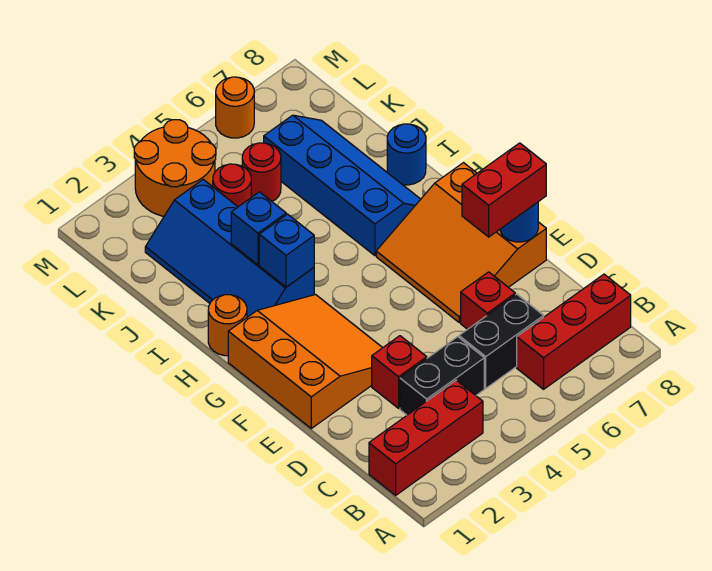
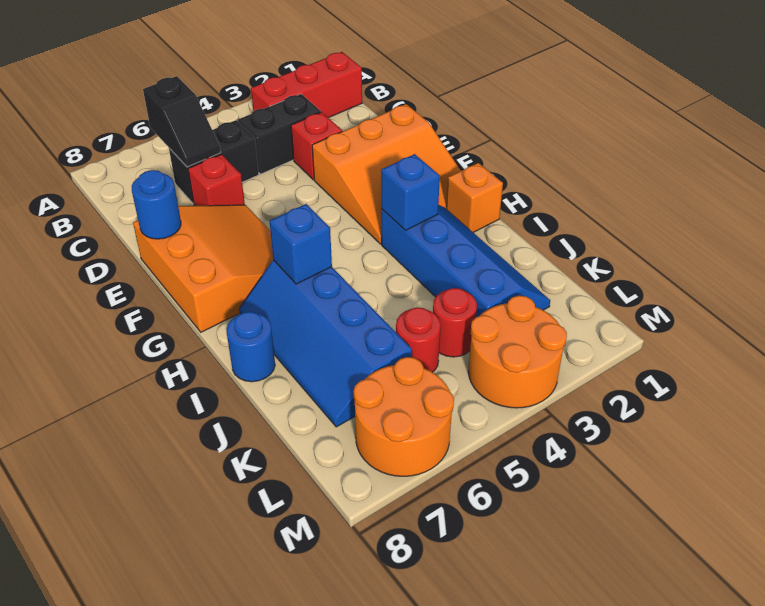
red 1x3 brick [517,274,631,389] -> none
none -> black 1x2 slope [143,76,221,167]
orange 3x3 slope [228,295,382,428] -> orange 3x3 slope turned to [312,104,461,244]
red 1x2 brick [462,143,546,237] -> none
orange 1x1 round brick [208,295,247,356] -> orange 1x1 brick [446,163,503,233]
blue 1x1 brick [231,192,286,265] -> blue 1x1 brick moved to [270,204,332,284]
orange 1x1 round brick [216,77,254,138] -> orange 2x2 round brick [354,357,454,476]

